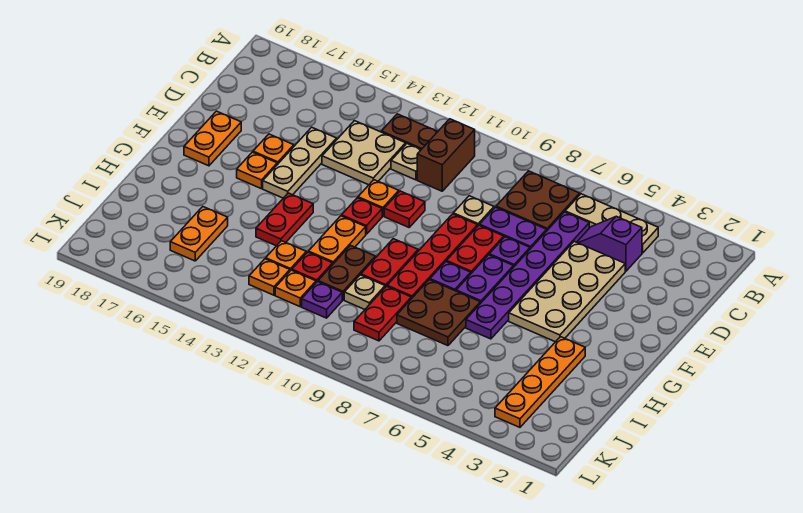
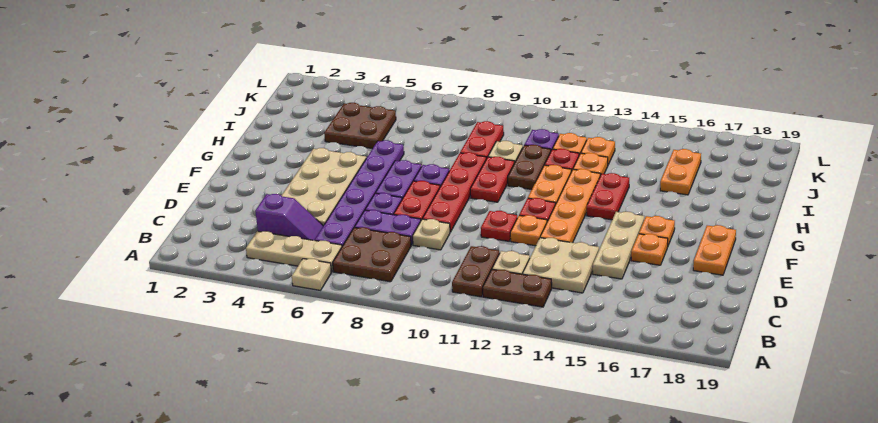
none -> tan 1x1 plate [292,259,332,290]
brown 1x2 brick [417,119,475,191] -> brown 1x2 plate [452,246,500,297]
orange 1x4 plate [495,337,585,427] -> orange 1x4 plate moved to [540,169,600,243]
brown 2x2 plate [397,280,480,346] -> brown 2x2 plate moved to [324,103,396,149]

